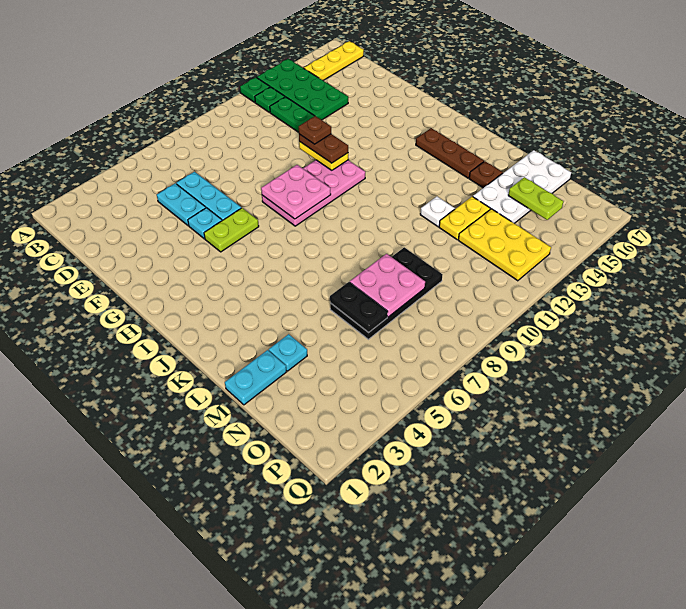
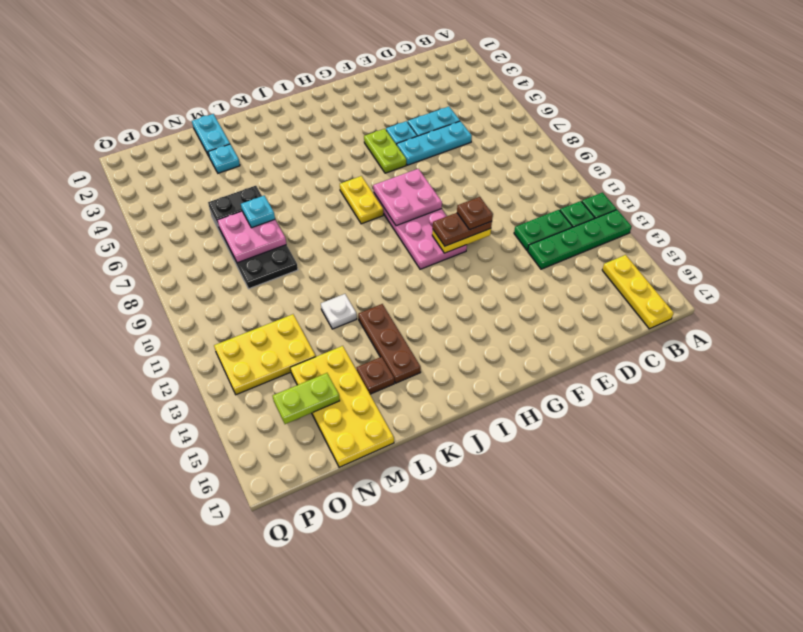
green 2x4 plate [257,59,348,120] -> green 1x4 plate [528,210,632,269]
brown 1x3 plate [416,128,484,178] -> brown 1x3 plate turned to [358,304,421,383]
none -> cyan 1x1 plate [241,196,275,228]
yellow 1x2 plate [439,197,490,240] -> yellow 1x2 plate moved to [340,176,383,224]
white 2x4 plate [473,150,571,223] -> yellow 2x4 plate [290,346,394,467]

